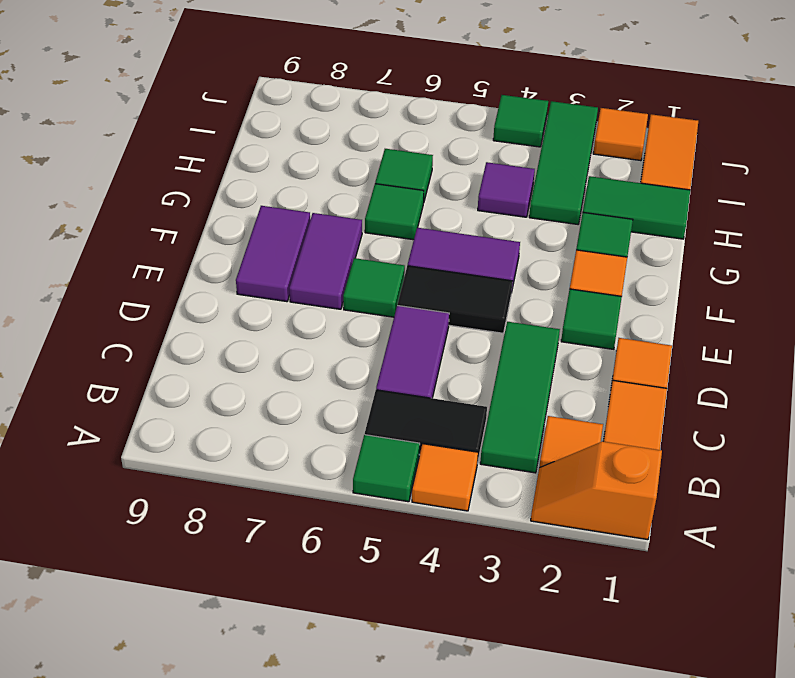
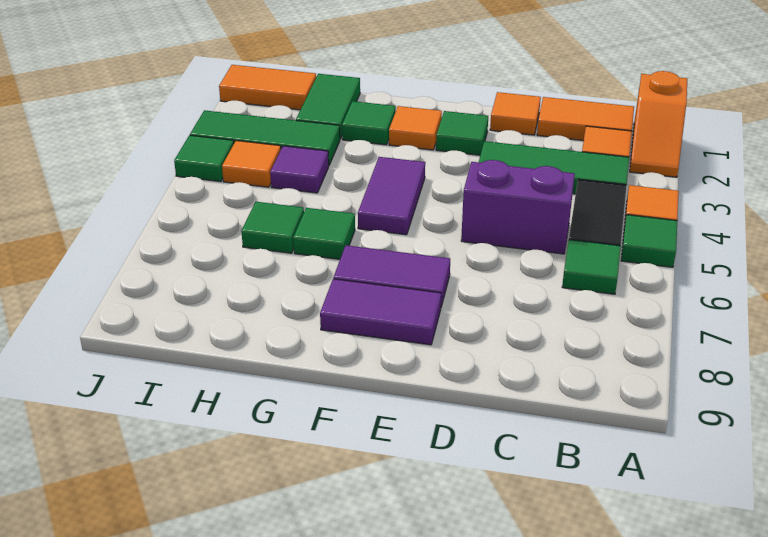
purple 1x2 tile [376,305,449,398] -> purple 1x2 brick [461,160,575,254]
black 1x2 tile [398,266,512,333] -> none
green 1x1 tile [343,258,405,317] -> green 1x1 tile moved to [562,240,621,294]
orange 1x1 tile [593,108,648,161] -> orange 1x1 tile moved to [222,141,281,187]

